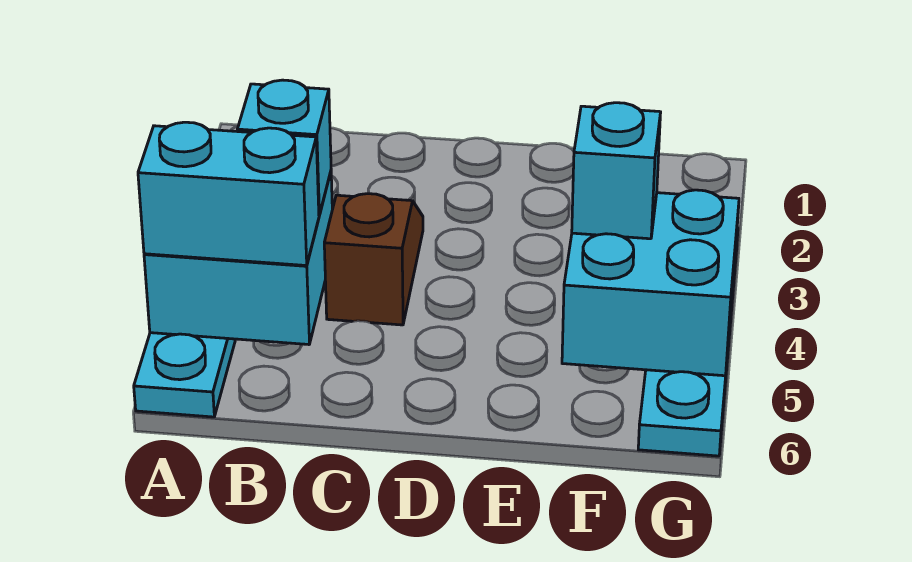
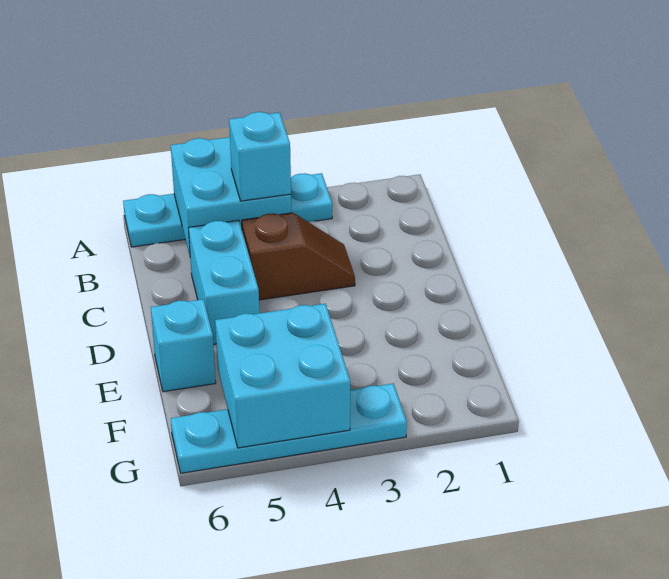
cyan 1x2 brick [138,122,319,266] -> cyan 1x2 brick moved to [188,220,259,345]
cyan 1x1 brick [572,103,661,239] -> cyan 1x1 brick moved to [151,299,216,392]

